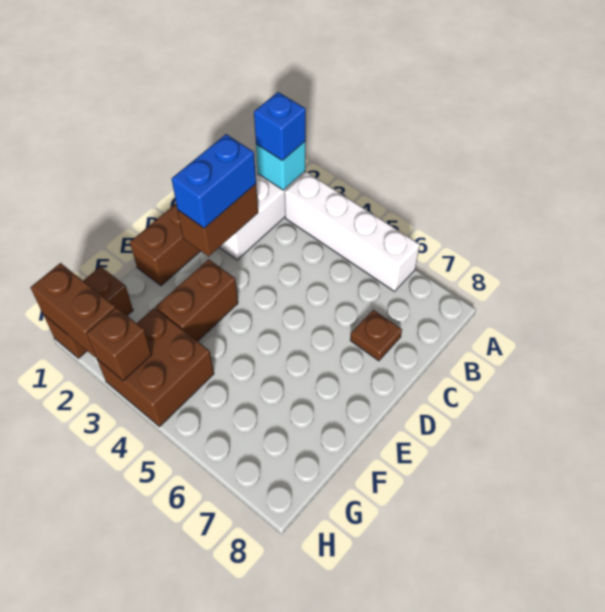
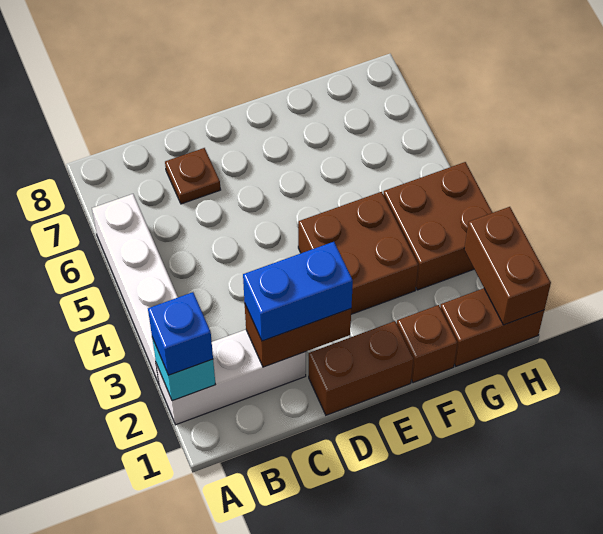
brown 1x2 brick [156,259,238,341] -> brown 2x2 brick [298,192,418,314]
brown 1x1 brick [86,307,152,381] -> brown 1x1 brick moved to [397,305,457,383]

